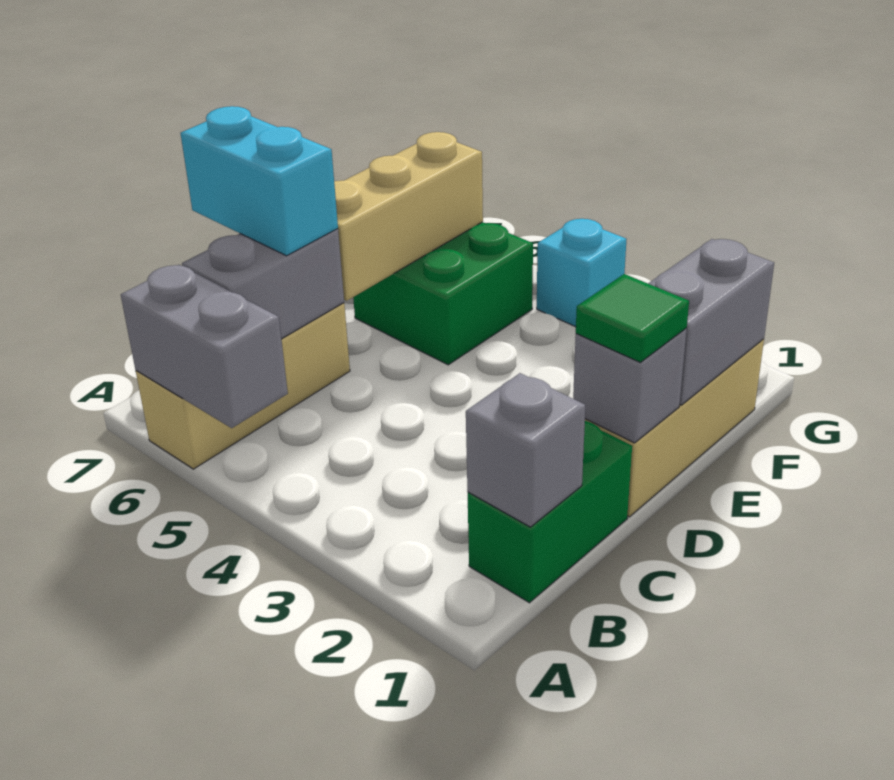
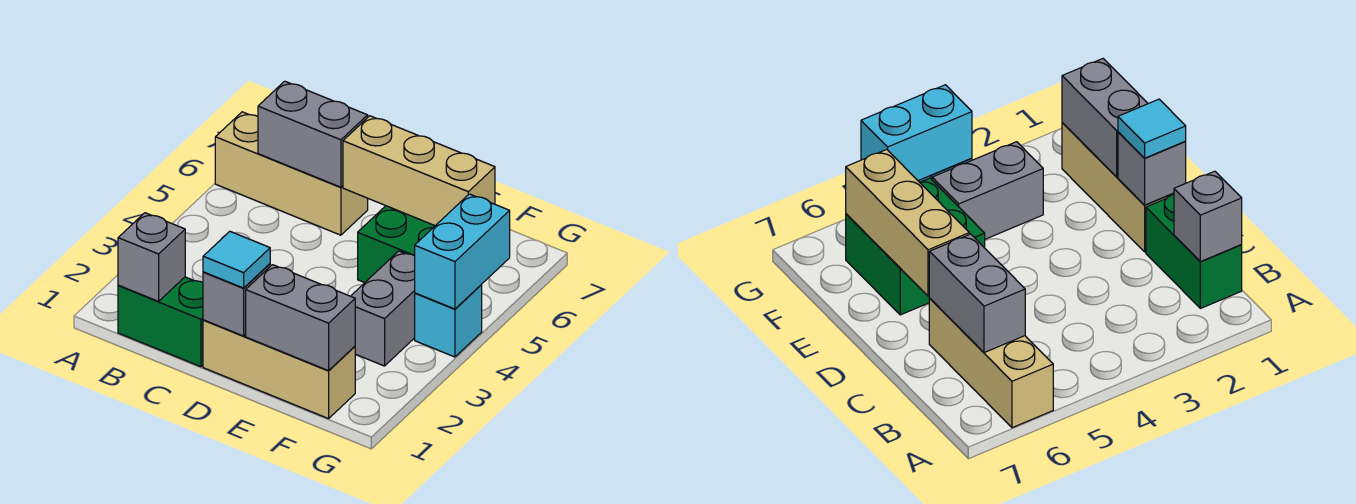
grey 1x2 brick [121,265,288,428] -> grey 1x2 brick moved to [351,251,415,366]
cyan 1x2 brick [181,106,338,256] -> cyan 1x2 brick moved to [414,194,510,309]
green 1x1 tile [576,274,689,362] -> cyan 1x1 tile [203,231,270,288]

